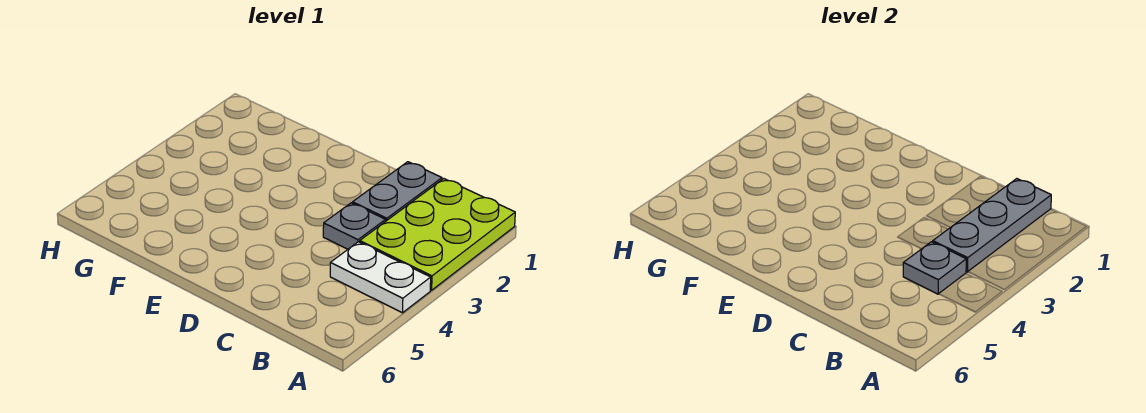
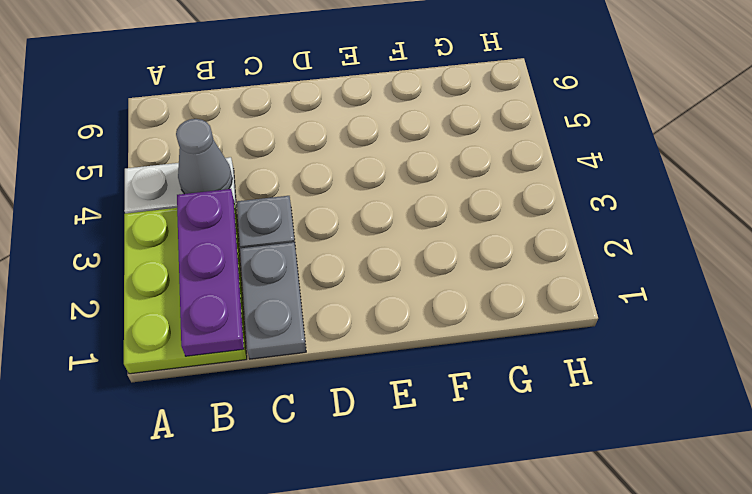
grey 1x3 plate [933,179,1051,272] -> purple 1x3 plate [177,189,244,356]
grey 1x1 plate [903,242,966,294] -> grey 1x1 cone [176,119,232,194]

